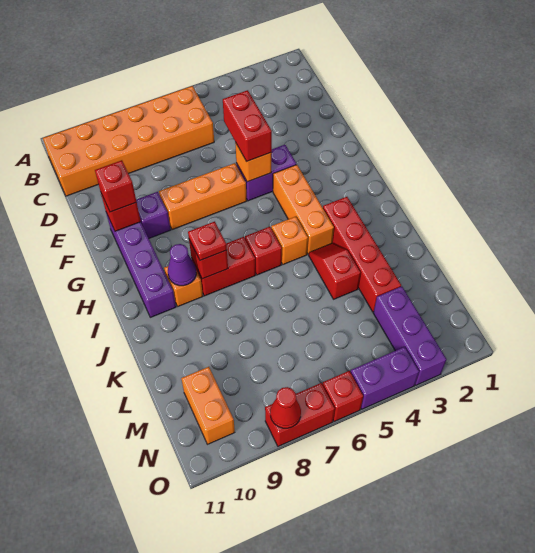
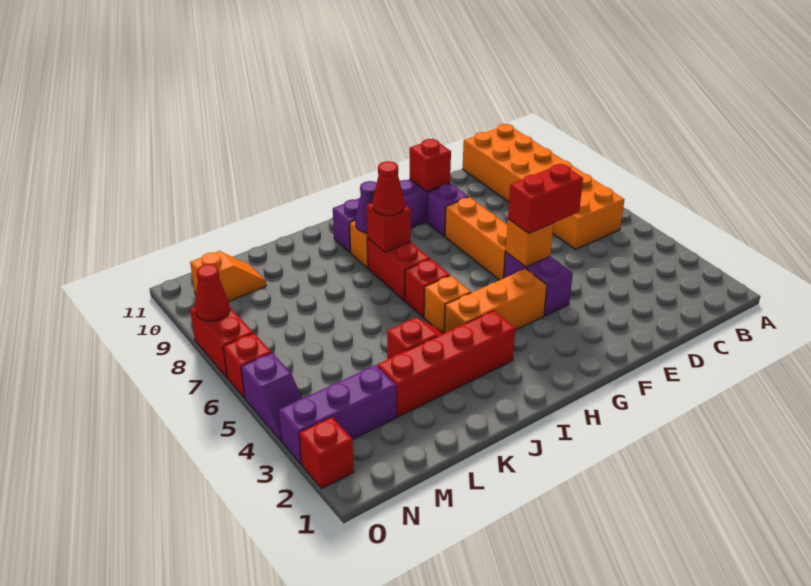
red 1x1 brick [95,160,137,212] -> red 1x1 brick moved to [299,417,354,489]
red 1x1 plate [188,221,227,260] -> red 1x1 cone [373,161,405,216]
orange 1x2 brick [181,367,235,444] -> orange 1x2 slope [190,251,266,301]
purple 1x2 brick [351,347,419,409] -> purple 1x2 slope [241,353,302,441]

